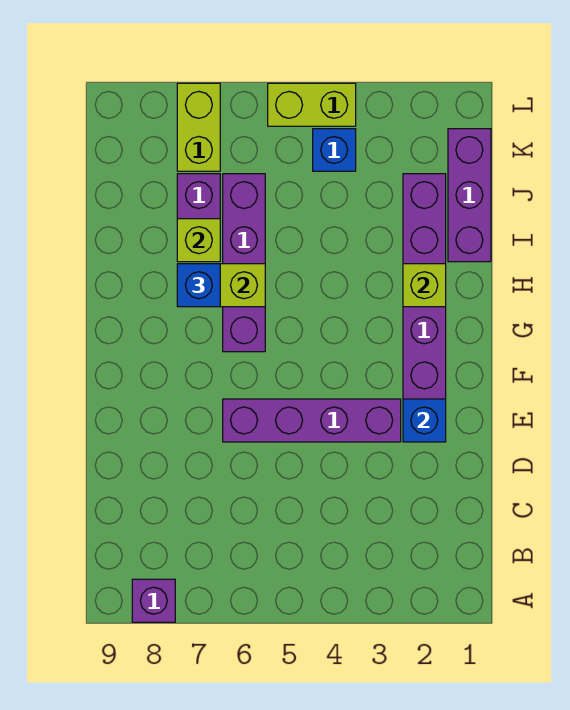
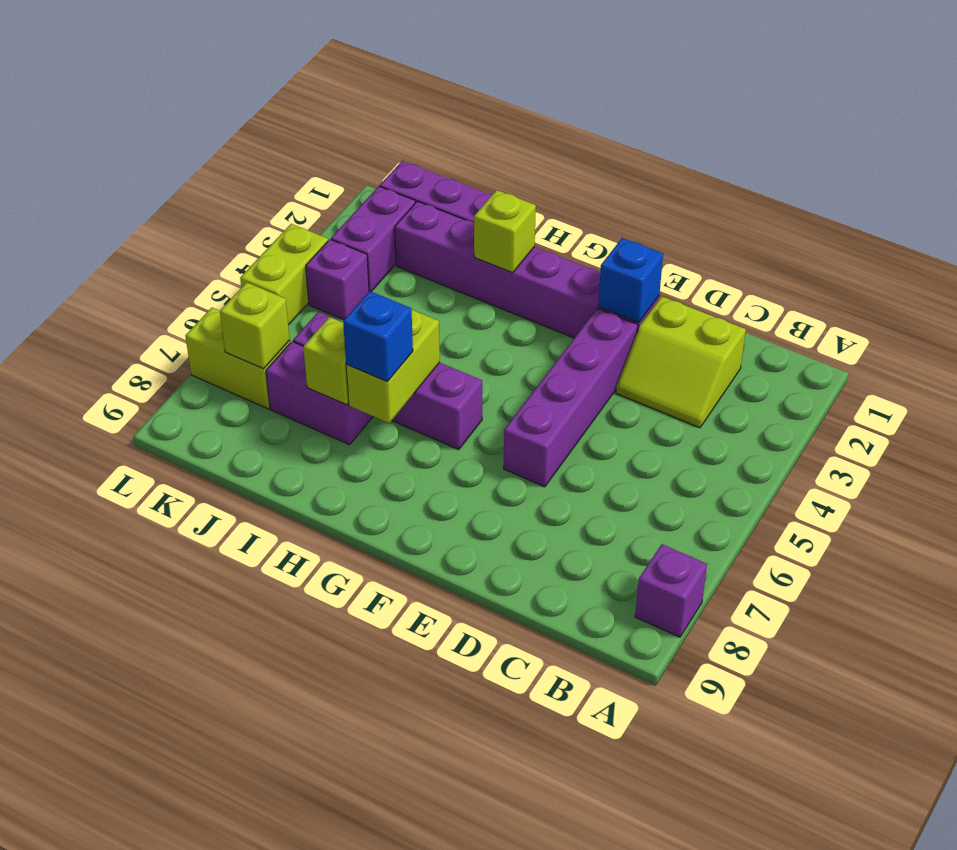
none -> lime 2x2 slope [616,296,746,428]
none -> purple 1x2 brick [331,186,415,292]
blue 1x1 brick [313,129,356,171] -> purple 1x1 brick [306,239,369,320]
none -> lime 1x1 brick [220,282,290,369]

